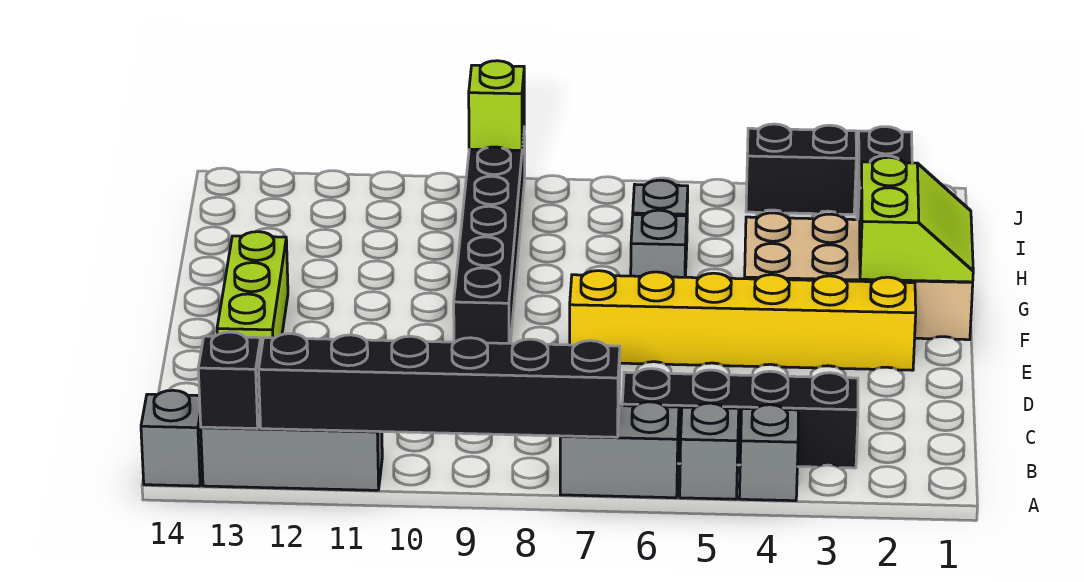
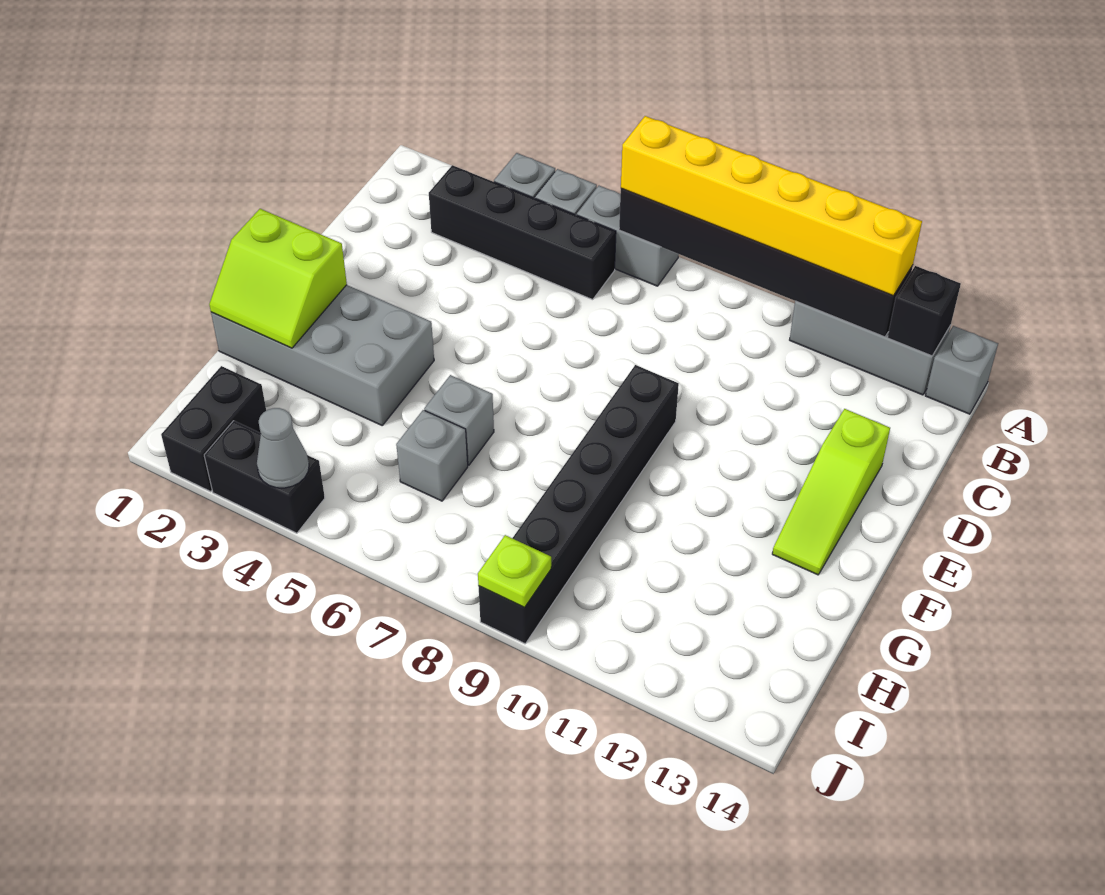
lime 1x3 brick [217,232,288,350] -> lime 1x3 slope [772,409,890,575]
yellow 1x6 brick [570,271,916,370] -> yellow 1x6 brick moved to [621,116,922,296]
tan 2x4 brick [745,213,973,340] -> grey 2x4 brick [211,285,434,425]
lime 2x2 slope [860,157,973,282] -> lime 2x2 slope turned to [209,209,347,348]
none -> grey 1x1 cone [257,408,309,488]
lime 1x1 brick [469,61,524,150] -> lime 1x1 plate [478,535,551,608]

